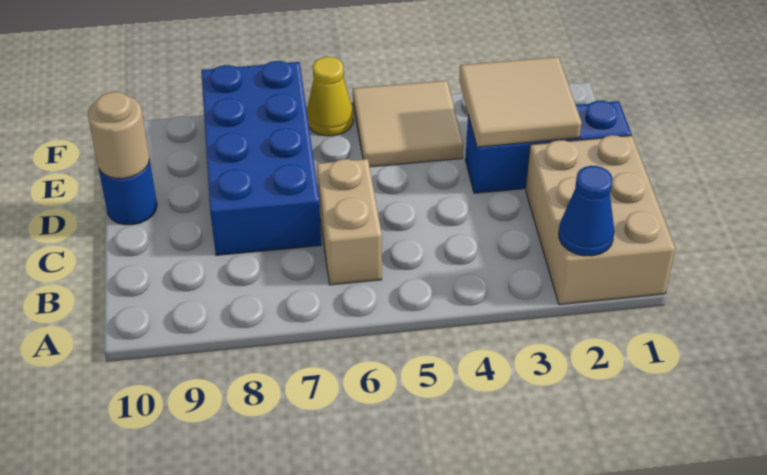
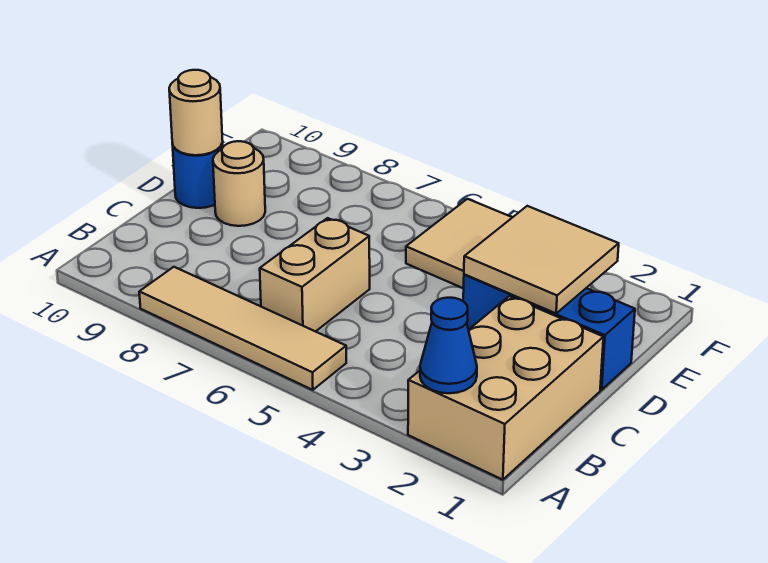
none -> tan 1x4 tile [139,267,346,390]
blue 2x4 brick [201,61,321,255] -> none
none -> tan 1x1 round brick [213,141,265,226]
yellow 1x1 cone [307,57,353,136] -> none

